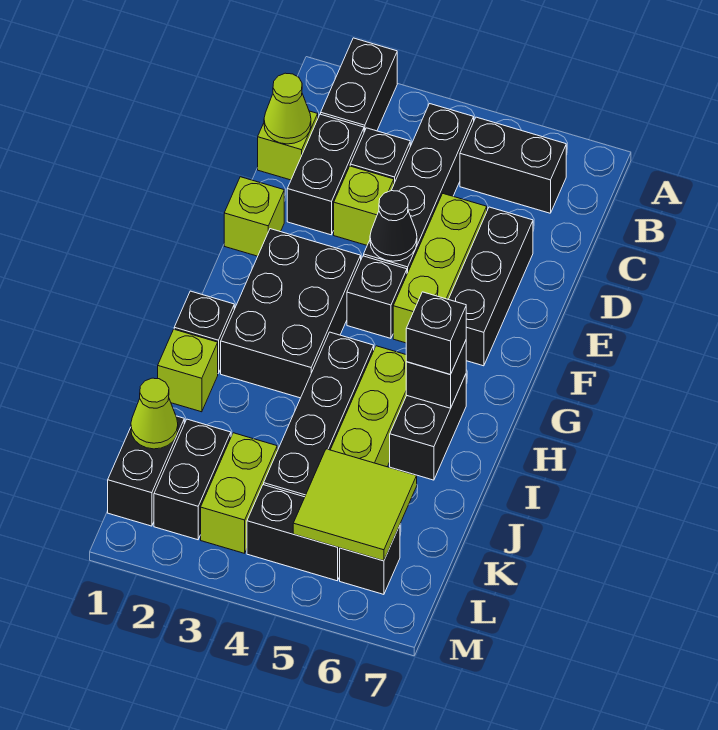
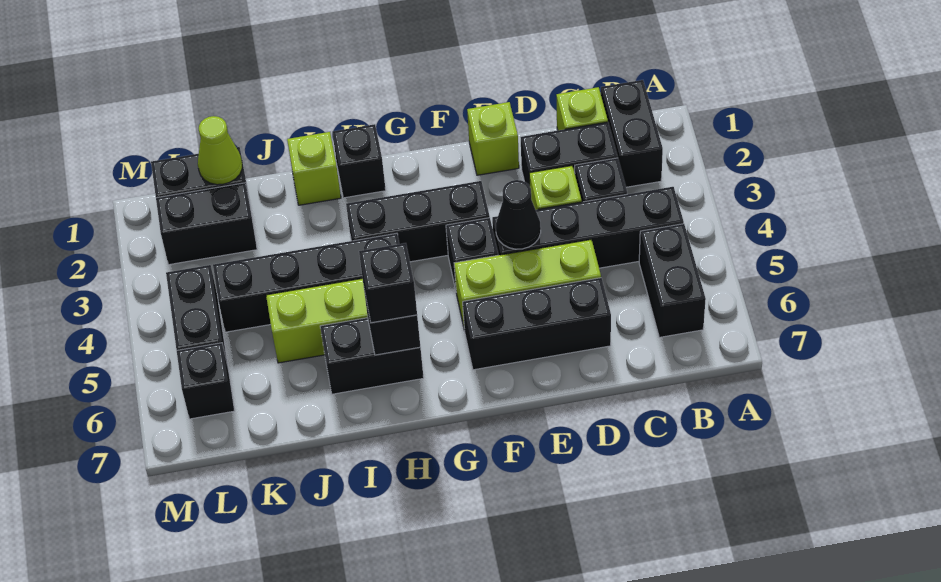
black 1x2 brick [321,38,397,132] -> black 1x2 brick turned to [601,80,663,187]
lime 1x1 cone [264,73,311,144] -> none
black 2x3 brick [221,229,361,398] -> black 1x3 brick [346,181,490,262]
lime 1x2 brick [201,433,277,553] -> none
lime 2x2 tile [293,449,417,561] -> none

